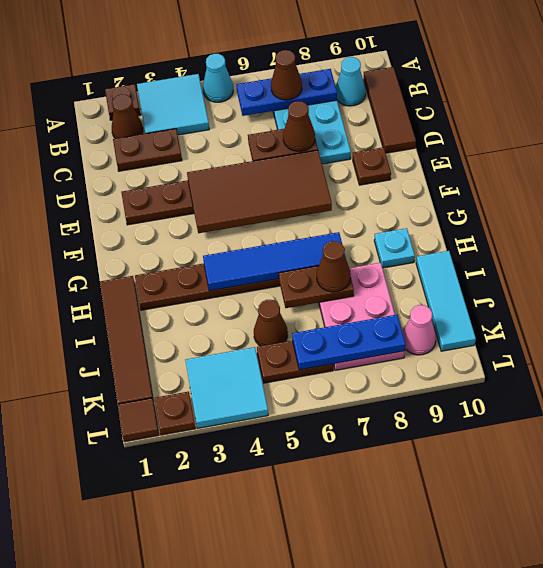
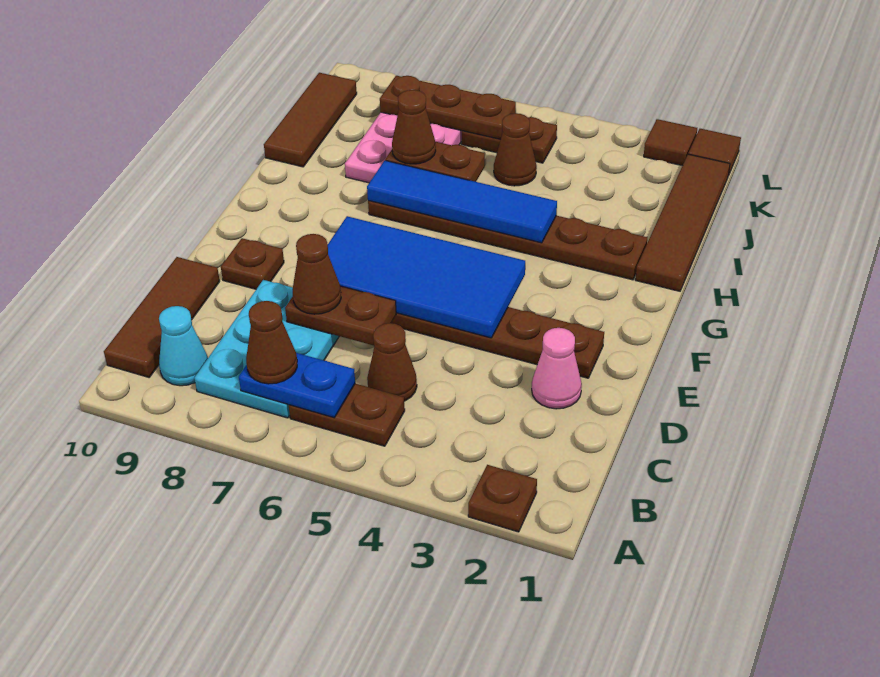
cyan 2x2 tile [137,74,209,135] -> none
cyan 1x1 cone [203,54,233,102] -> none
brown 1x1 cone [112,95,143,139] -> brown 1x1 cone moved to [367,323,417,401]
blue 1x3 plate [236,69,337,116] -> blue 1x2 plate [239,353,355,418]
brown 1x2 plate [113,129,182,171] -> brown 1x2 plate moved to [289,384,405,446]
brown 2x4 tile [187,150,332,233] -> blue 2x4 tile [328,216,525,338]
cyan 1x1 plate [374,228,415,268] -> none
cyan 1x3 tile [416,251,476,351] -> brown 1x3 tile [264,73,357,167]
cyan 2x2 tile [185,347,268,428] -> none
blue 1x3 plate [292,315,405,370] -> brown 1x3 plate [380,76,516,139]
pink 1x1 cone [402,305,436,355] -> pink 1x1 cone moved to [532,328,582,409]
brown 1x1 plate [154,392,196,435] -> brown 1x1 tile [644,119,697,166]

